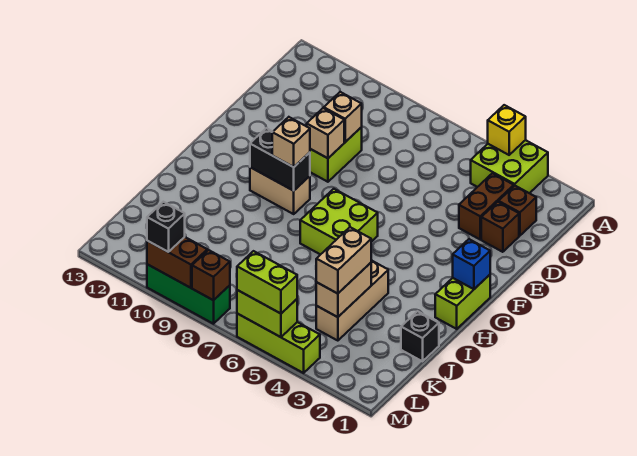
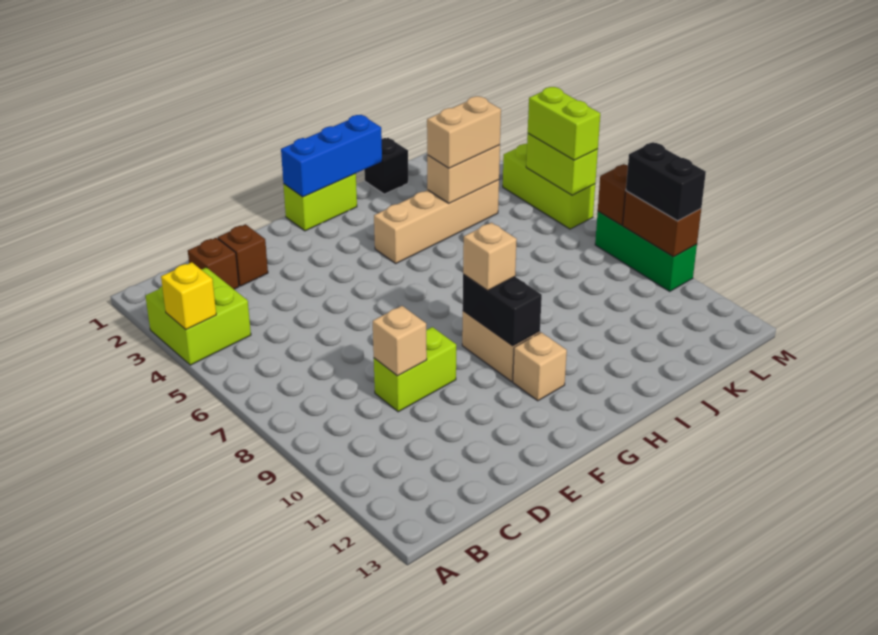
brown 1x2 brick [459,173,514,239] -> none
tan 1x1 brick [307,108,344,158] -> tan 1x1 brick moved to [513,332,567,401]
blue 1x1 brick [453,239,490,289] -> blue 1x3 brick [281,115,382,197]
lime 2x2 brick [300,189,378,255] -> none
tan 1x3 brick [316,260,388,341] -> tan 1x4 brick [374,180,499,263]
black 1x1 brick [147,202,185,252] -> black 1x2 brick [626,142,706,221]

